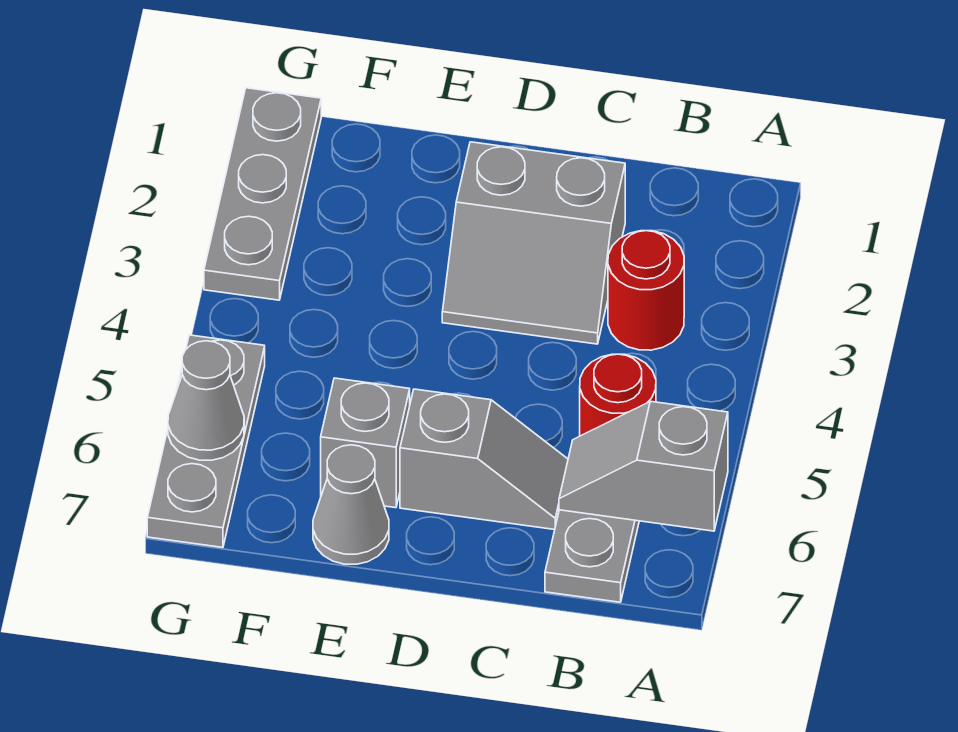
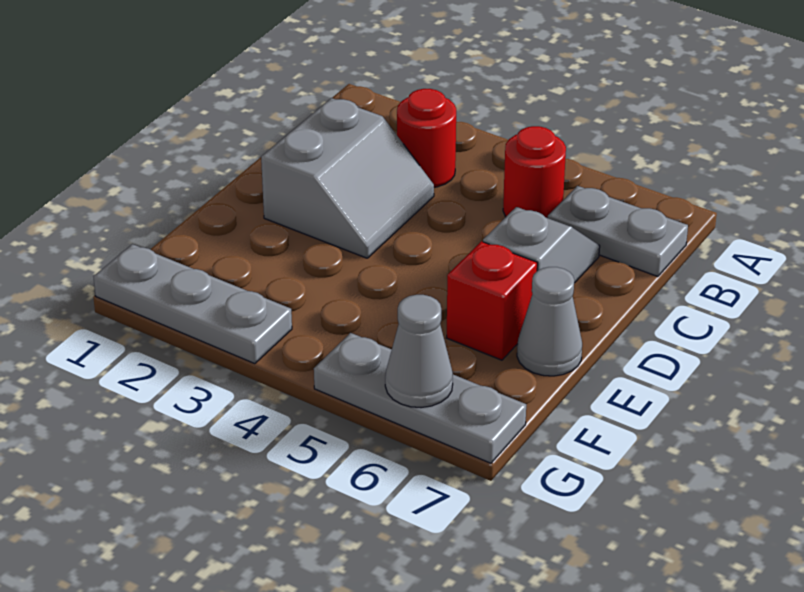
grey 1x2 slope [559,401,728,531] -> none
grey 1x1 brick [321,378,410,508] -> red 1x1 brick [447,241,537,360]

